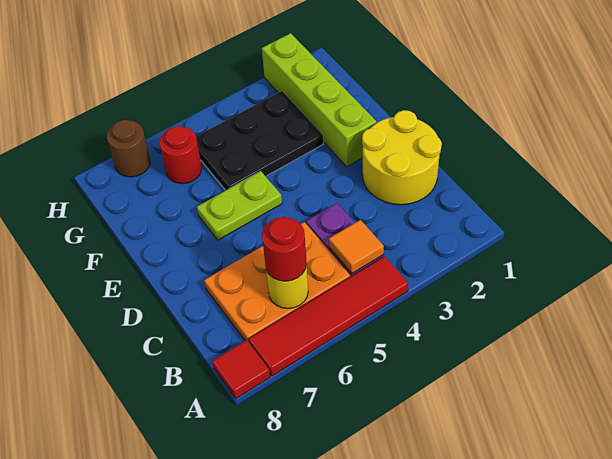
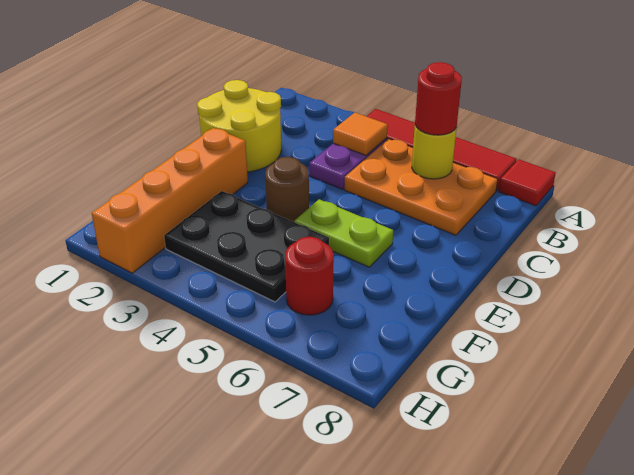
lime 1x4 brick [262,33,376,167] -> orange 1x4 brick [92,128,248,273]
brown 1x1 round brick [107,120,150,177] -> brown 1x1 round brick moved to [265,157,309,222]

